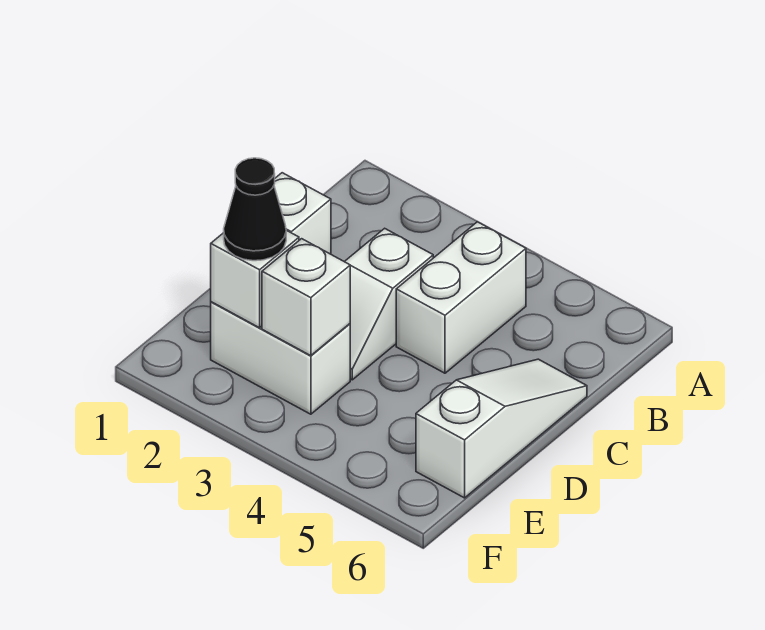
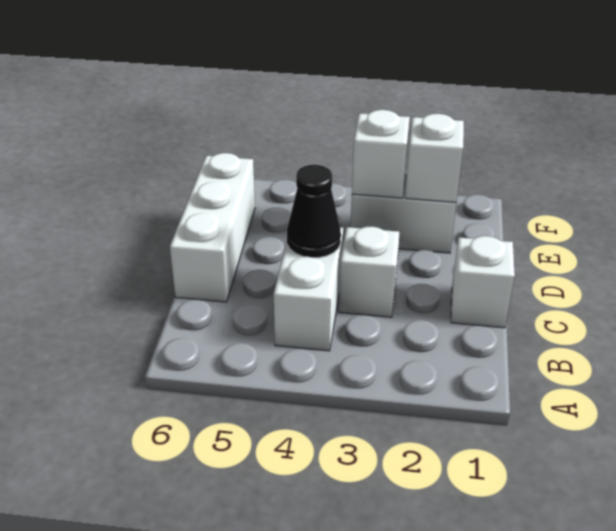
white 1x3 slope [416,359,587,498] -> white 1x3 brick [170,153,255,302]
black 1x1 cone [224,158,286,261] -> black 1x1 cone moved to [287,165,341,258]

